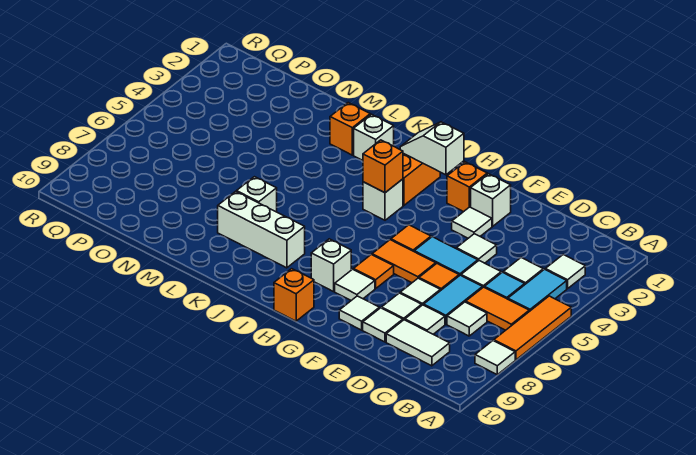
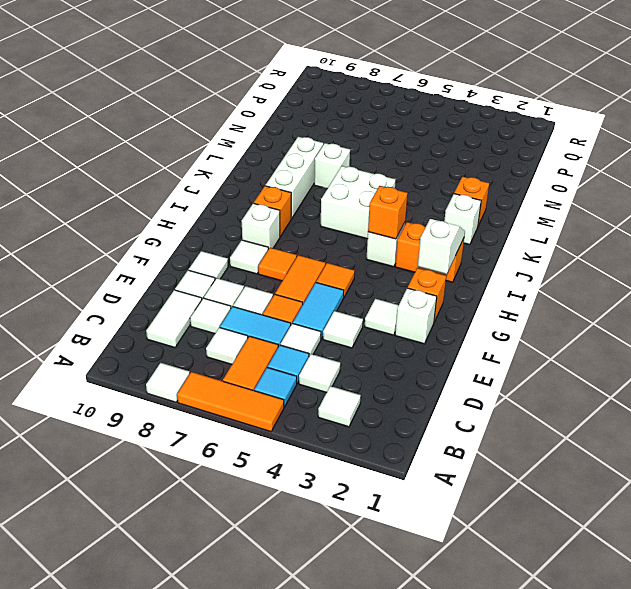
cyan 1x2 tile [508,269,567,311] -> cyan 1x1 tile [254,367,297,407]
orange 1x1 brick [274,269,314,321] -> orange 1x1 brick moved to [254,186,291,237]
none -> white 2x2 brick [321,166,396,239]

